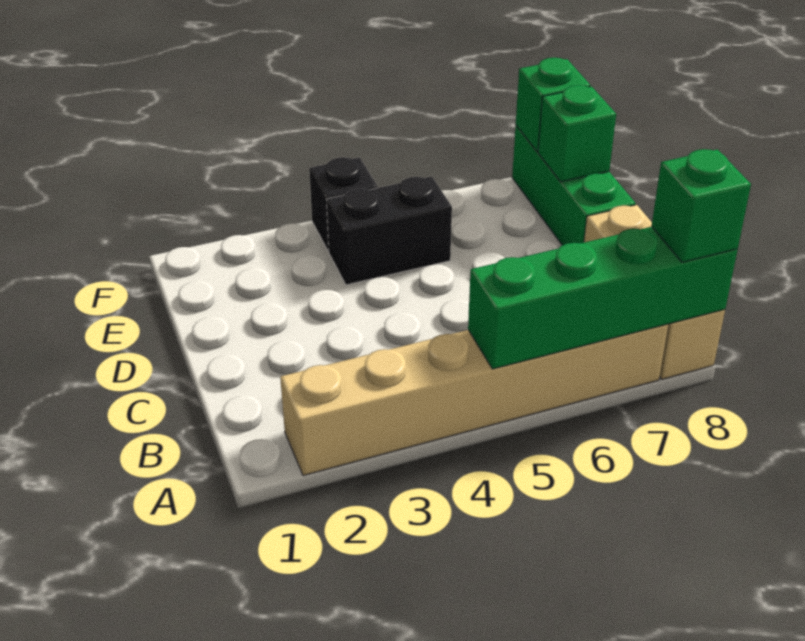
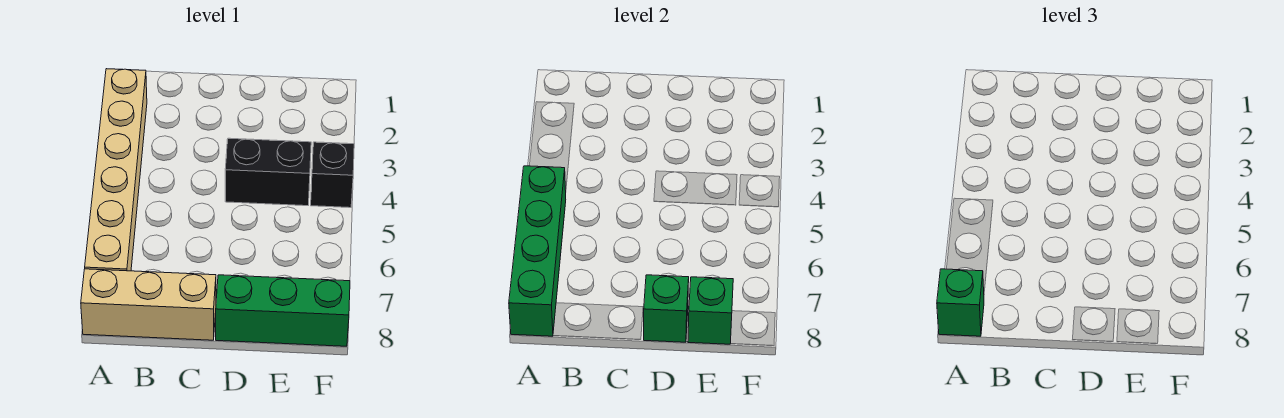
black 1x2 brick [326,176,452,285] -> black 1x2 brick turned to [225,138,311,206]
green 1x1 brick [516,58,590,152] -> green 1x1 brick moved to [644,275,689,342]

